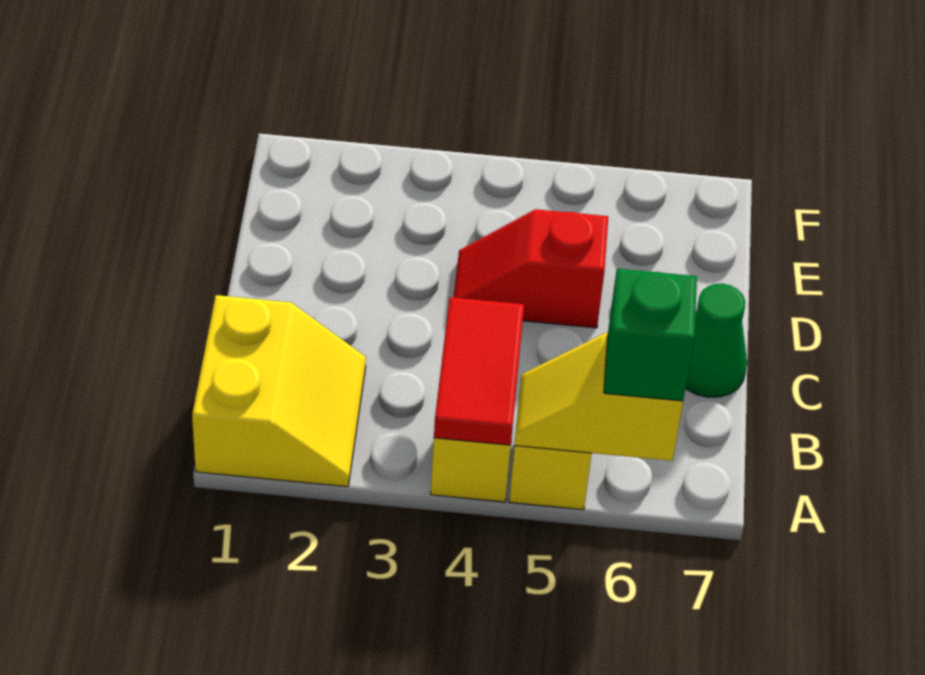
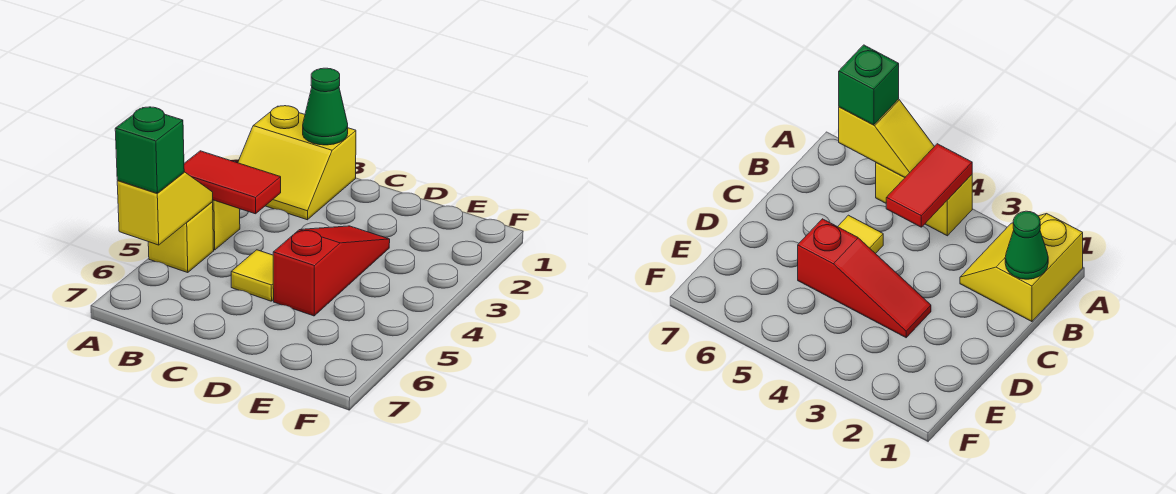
none -> yellow 1x1 tile [231,250,274,301]
green 1x1 cone [686,284,747,397] -> green 1x1 cone moved to [303,68,348,145]
red 1x2 slope [453,209,608,328] -> red 1x3 slope [273,226,390,316]

